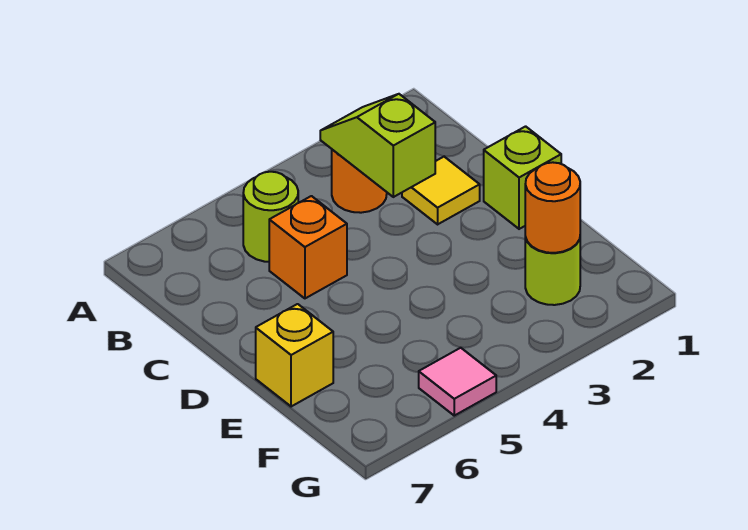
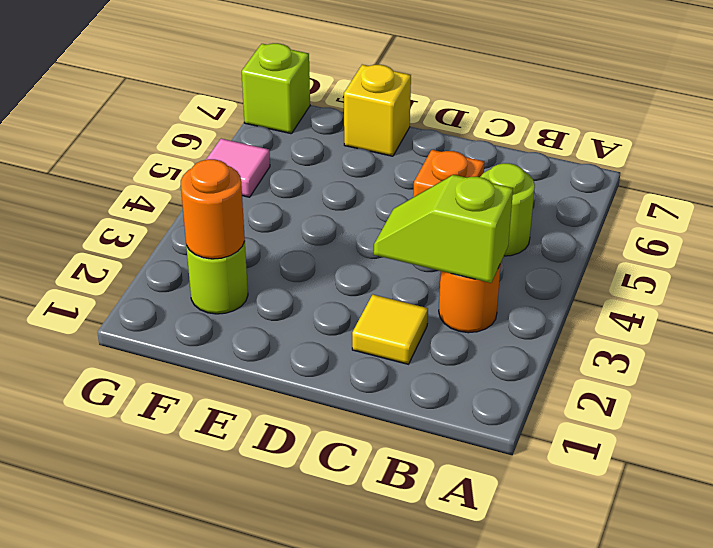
lime 1x2 slope [320,94,435,197] -> lime 1x2 slope turned to [374,175,513,283]
lime 1x1 brick [484,126,561,229] -> lime 1x1 brick moved to [242,43,310,134]

